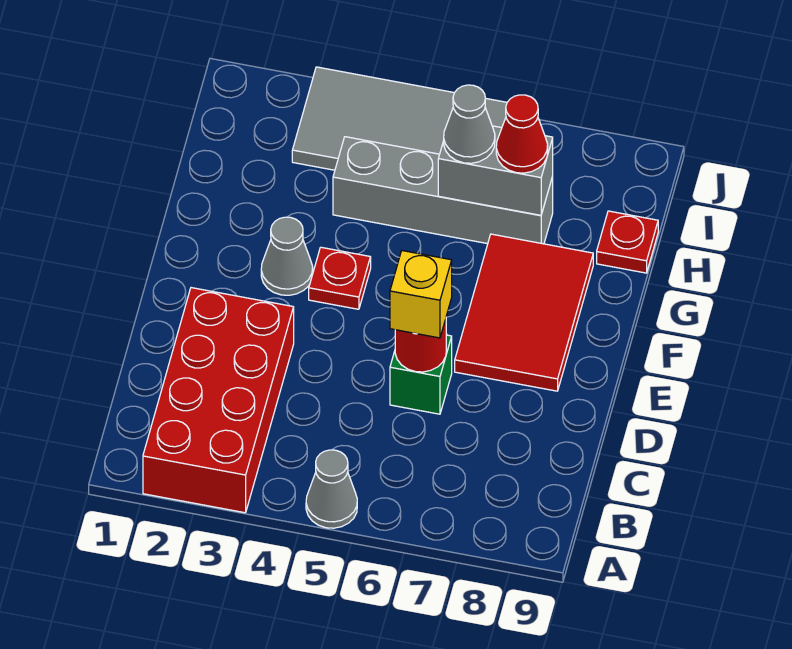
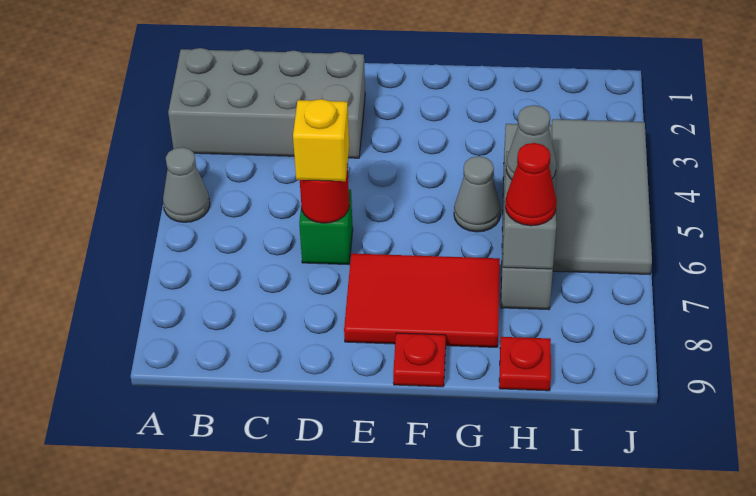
red 2x4 brick [143,288,294,513] -> grey 2x4 brick [168,48,365,158]
grey 1x1 cone [261,217,313,295] -> grey 1x1 cone moved to [454,156,501,232]
red 1x1 plate [309,247,371,309] -> red 1x1 plate moved to [393,333,446,387]

